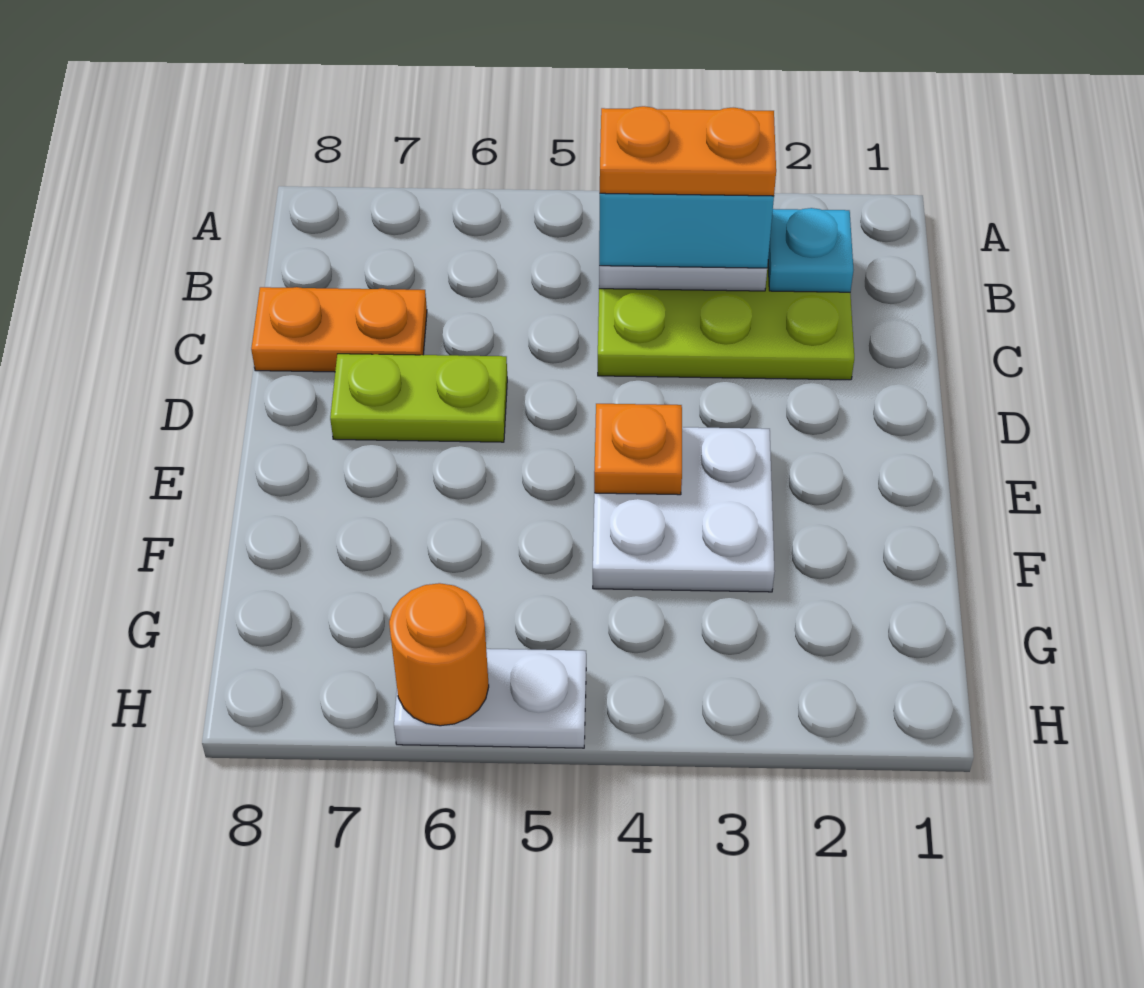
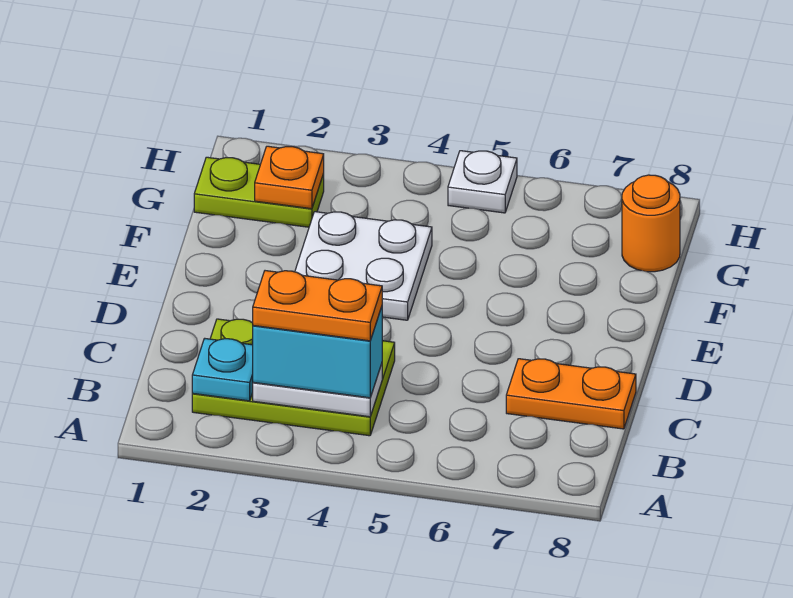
lime 1x2 plate [330,354,507,442] -> lime 1x2 plate moved to [194,157,324,227]
orange 1x1 plate [594,404,682,495] -> orange 1x1 plate moved to [255,146,324,209]
white 1x2 plate [394,649,586,748] -> white 1x1 plate [448,151,517,213]
orange 1x1 round brick [389,583,489,726] -> orange 1x1 round brick moved to [622,175,680,272]

